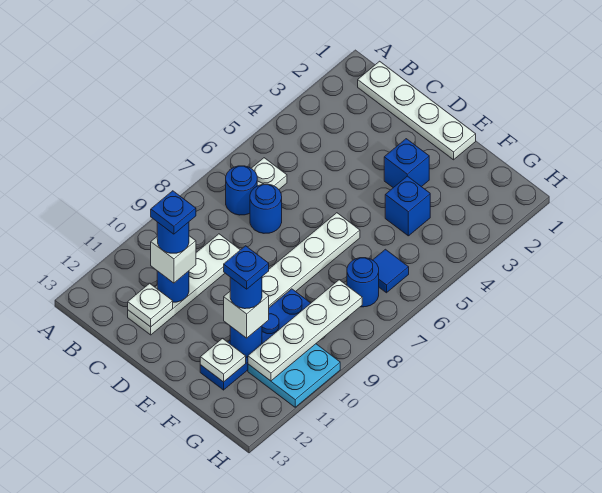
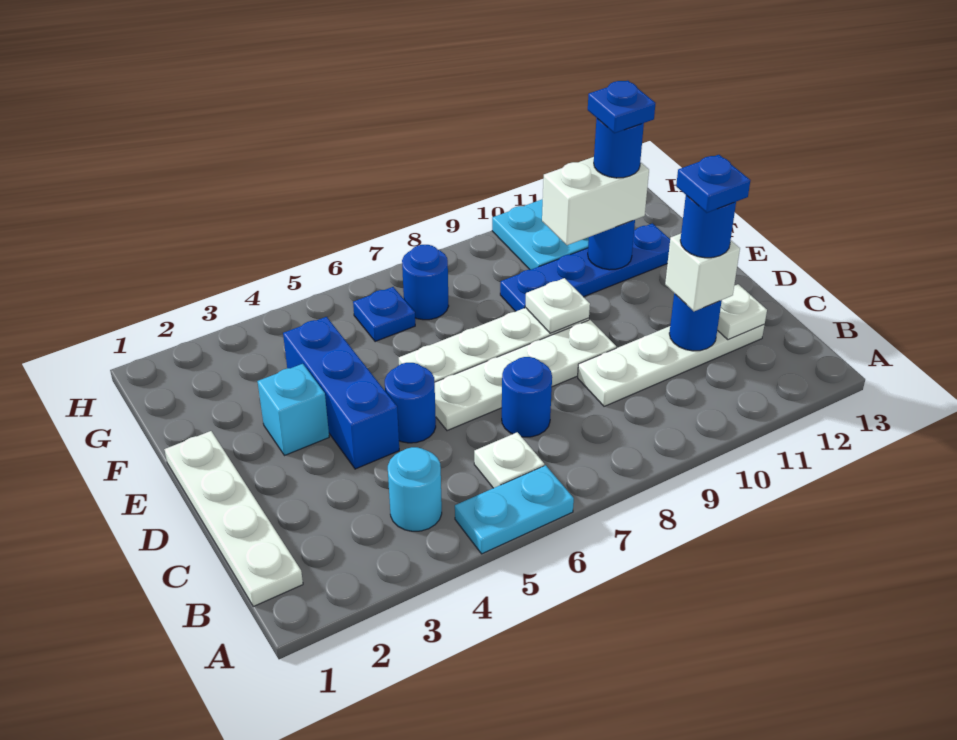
none -> cyan 1x2 plate [455,465,574,554]
none -> cyan 1x1 round brick [388,447,442,531]
blue 1x1 round brick [226,166,257,215] -> blue 1x1 round brick moved to [385,363,436,443]
blue 1x1 brick [384,139,429,188] -> cyan 1x1 brick [258,364,329,456]
blue 1x1 brick [385,176,430,236] -> blue 1x3 brick [283,317,399,469]
white 1x1 brick [224,291,269,338] -> white 1x2 brick [542,157,649,245]
white 1x1 plate [200,338,246,382] -> white 1x1 plate moved to [525,278,590,333]
blue 1x1 tile [373,249,409,293] -> blue 1x1 plate [353,287,415,342]
white 1x4 plate [248,280,362,381] -> white 1x4 plate moved to [435,320,616,431]

